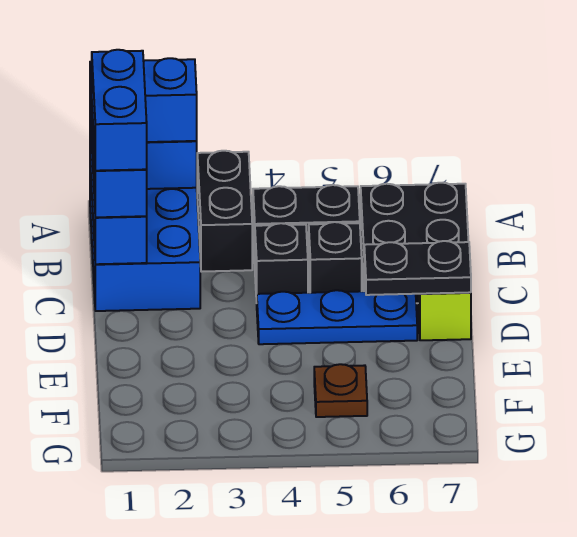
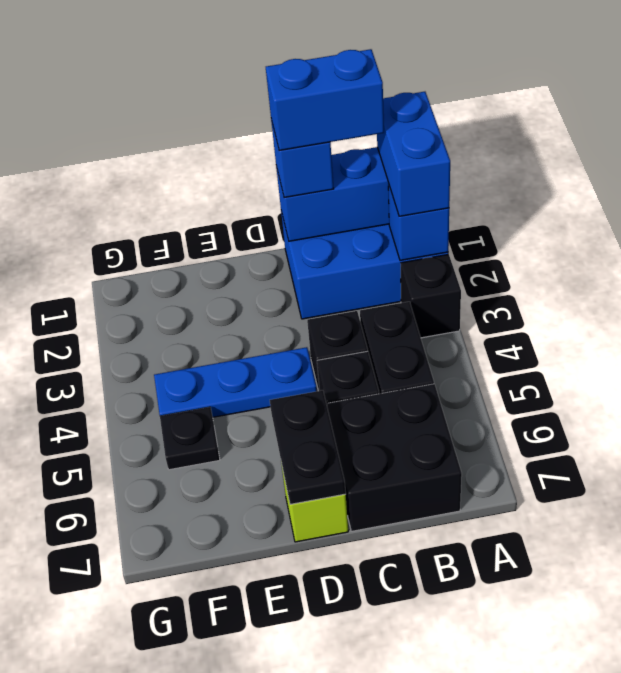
black 1x2 brick [197,151,252,272] -> black 1x1 brick [401,254,461,338]
blue 1x3 plate [257,290,417,344] -> blue 1x3 plate turned to [154,347,317,417]
brown 1x1 plate [314,364,367,417] -> black 1x1 plate [160,407,220,470]

